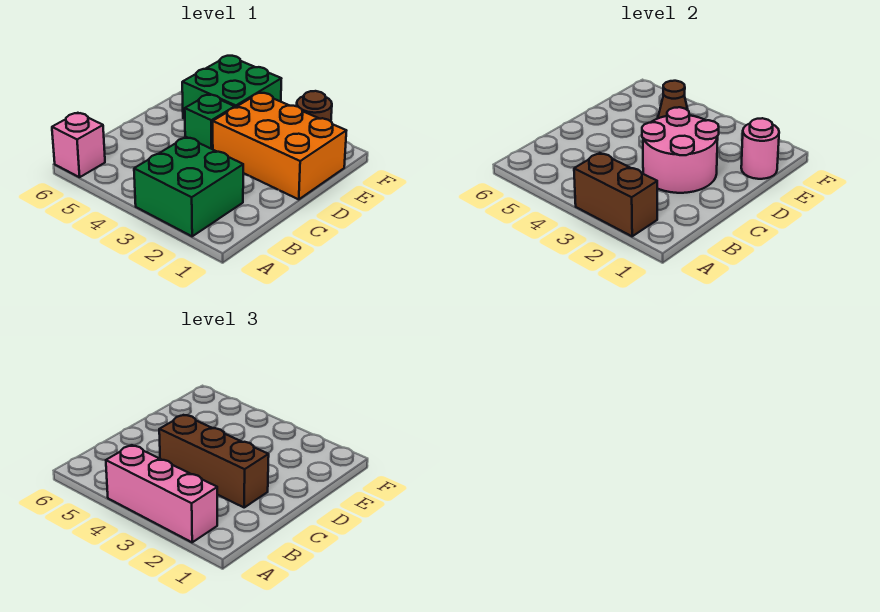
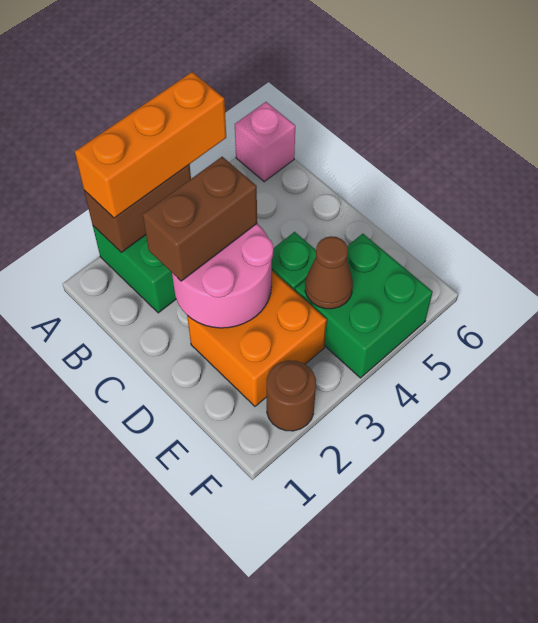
pink 1x3 brick [106,445,217,542] -> orange 1x3 brick [75,72,226,218]
brown 1x3 brick [159,415,269,507] -> brown 1x2 brick [143,157,257,281]
orange 2x3 brick [213,93,346,199] -> orange 2x2 brick [187,271,327,406]
pink 1x1 round brick [741,118,779,179] -> none

